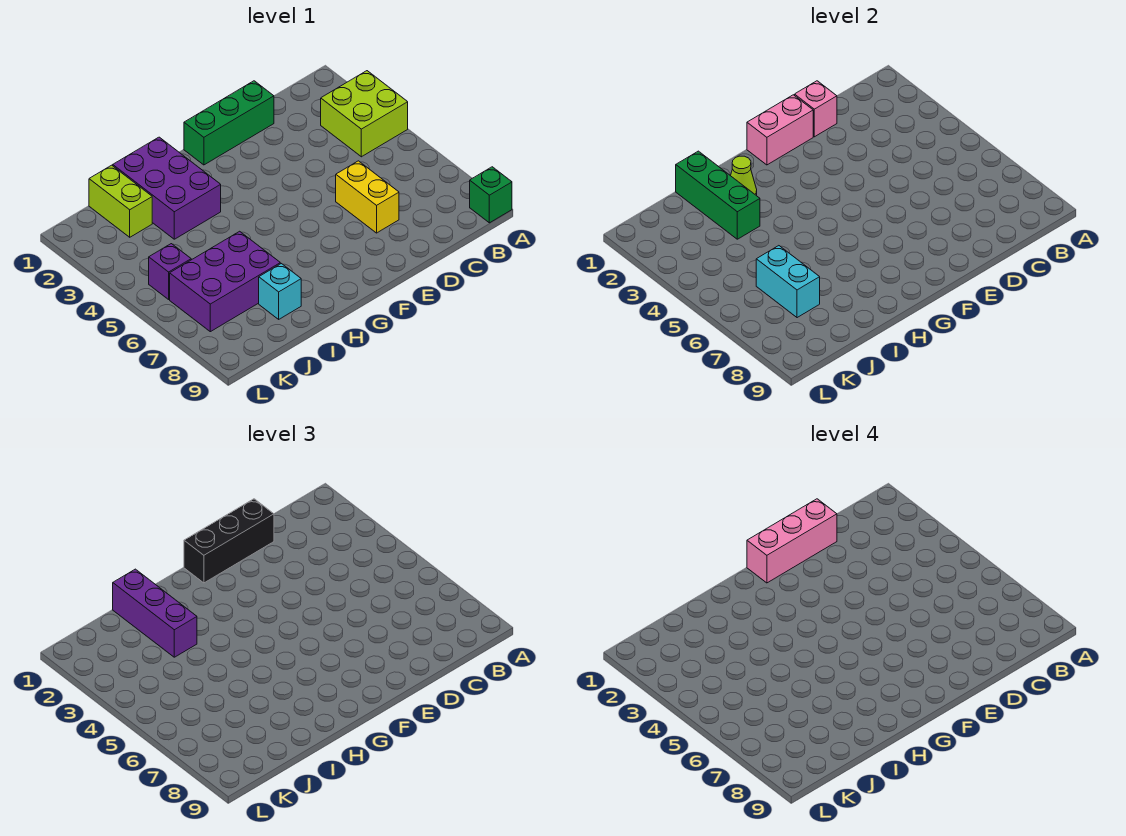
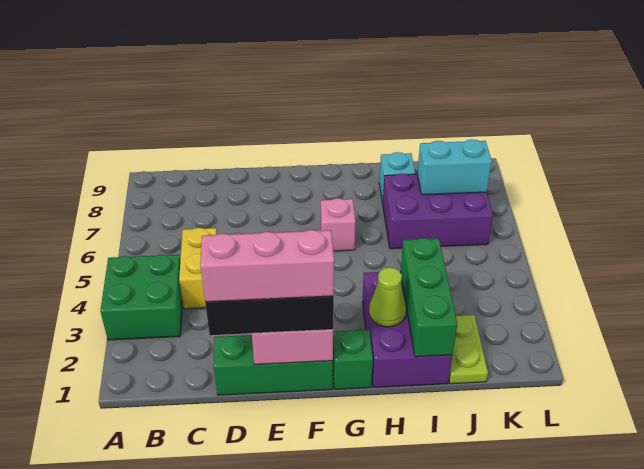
lime 2x2 brick [321,71,408,157] -> green 2x2 brick [100,255,182,340]
green 1x1 brick [470,167,512,223] -> green 1x1 brick moved to [333,330,373,389]
pink 1x1 brick [795,81,837,137] -> pink 1x1 brick moved to [321,198,356,251]
yellow 1x2 brick [336,161,399,233] -> yellow 1x2 brick moved to [179,228,217,309]
purple 1x3 brick [113,569,197,657] -> none
lime 1x2 brick [89,165,152,237] -> lime 1x2 plate [449,315,488,384]
cyan 1x2 brick [756,246,820,318] -> cyan 1x2 brick turned to [417,139,492,195]
purple 1x1 brick [149,244,191,299] -> none

